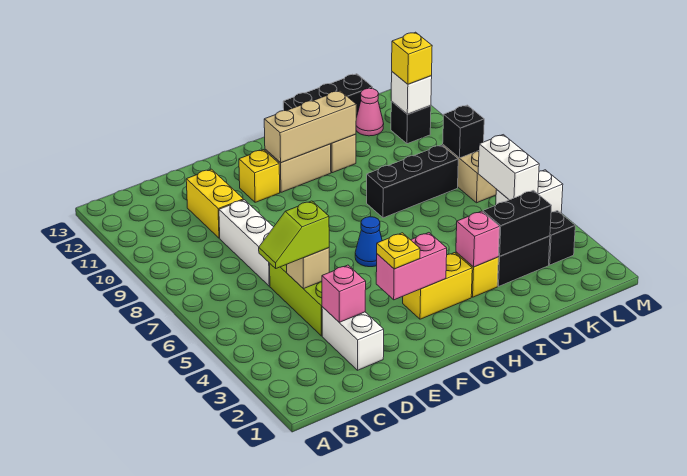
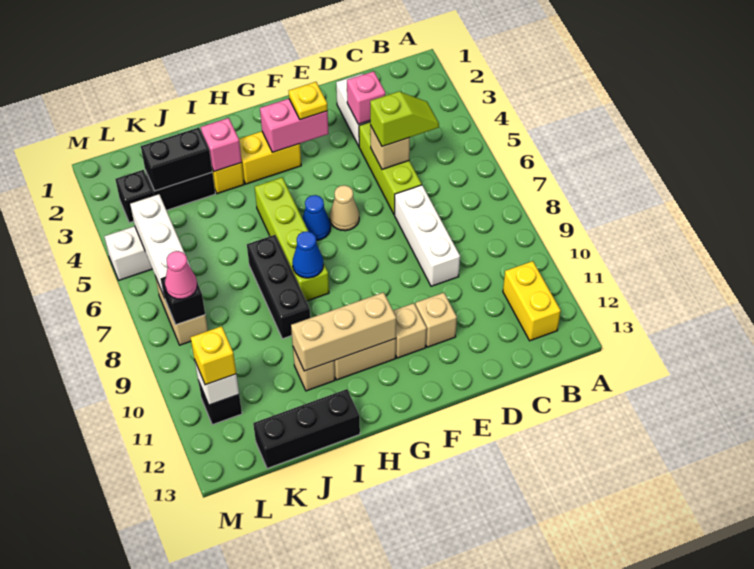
yellow 1x2 brick [186,169,244,238] -> yellow 1x2 brick moved to [503,261,561,341]
none -> tan 1x1 brick [415,293,457,347]
none -> tan 1x1 cone [330,185,359,231]
yellow 1x1 brick [239,150,280,202] -> tan 1x1 brick [393,303,427,358]
none -> lime 1x4 brick [255,178,329,301]
none -> blue 1x1 cone [292,231,323,278]
black 1x3 brick [367,145,458,218] -> black 1x3 brick turned to [247,235,310,339]
pink 1x1 cone [356,88,384,136] -> pink 1x1 cone moved to [165,251,197,299]
white 1x2 brick [478,135,539,200] -> white 1x3 brick [130,194,191,298]

